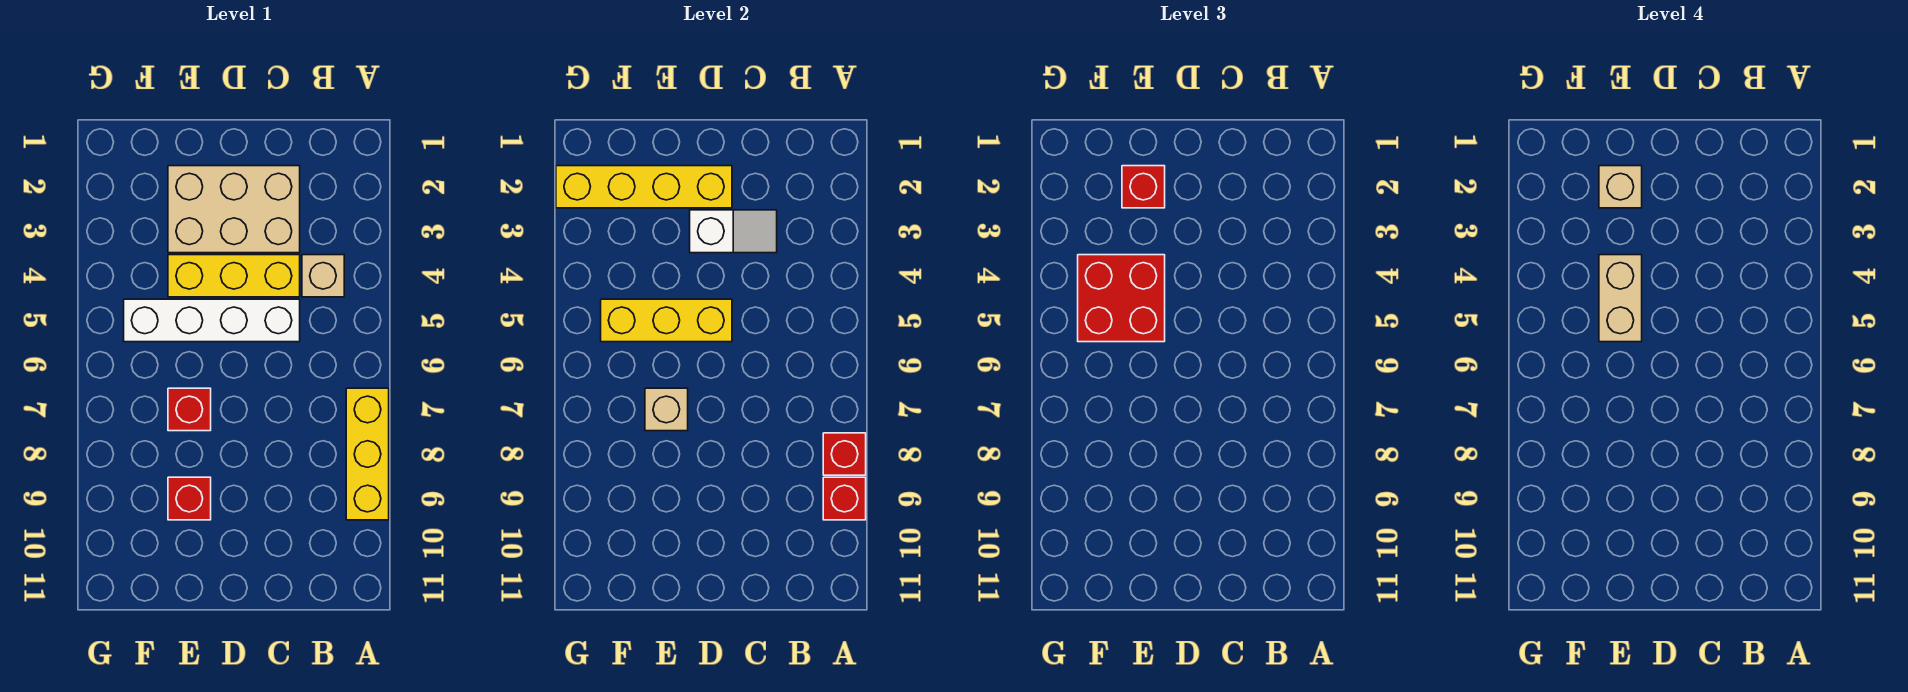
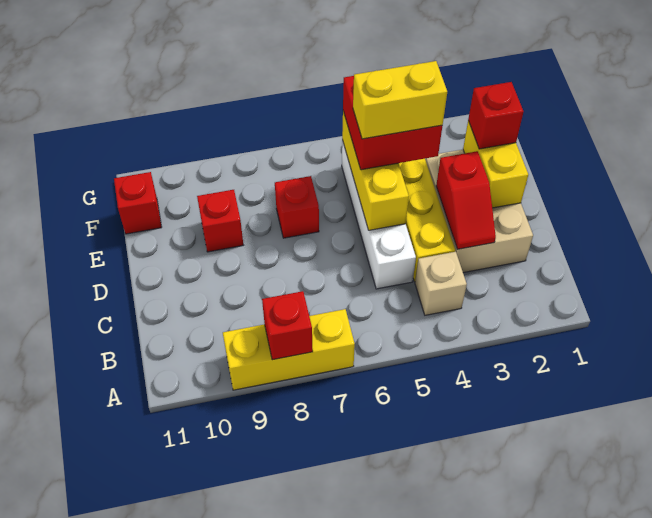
red 1x1 brick [823,477,866,520] -> red 1x1 brick moved to [114,172,162,234]
white 1x2 slope [690,210,777,253] -> red 1x2 slope [436,151,496,249]
yellow 1x4 brick [556,166,732,208] -> yellow 1x2 brick [463,121,528,208]
tan 1x1 brick [1599,166,1642,208] -> none
tan 1x2 brick [1599,255,1642,342] -> yellow 1x2 brick [353,61,447,139]
tan 1x1 brick [645,388,688,431] -> none

